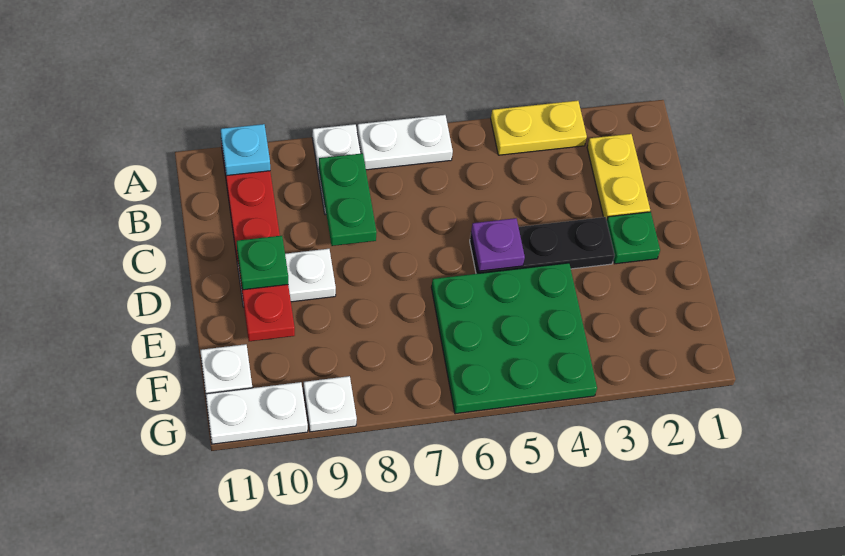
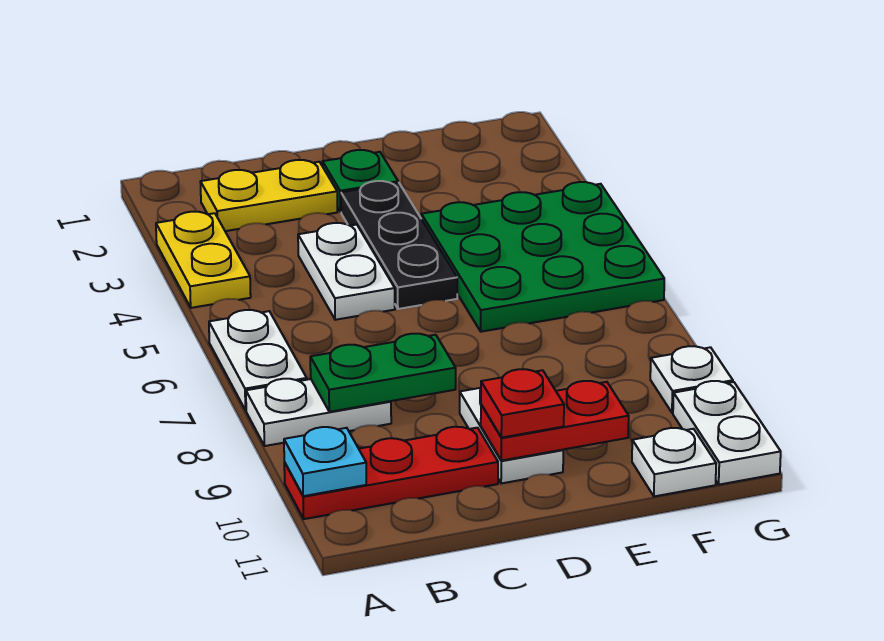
none -> white 1x2 plate [298,223,395,320]
purple 1x1 plate [471,218,525,271] -> none
green 1x1 plate [237,236,288,290] -> red 1x1 plate [481,369,564,438]

